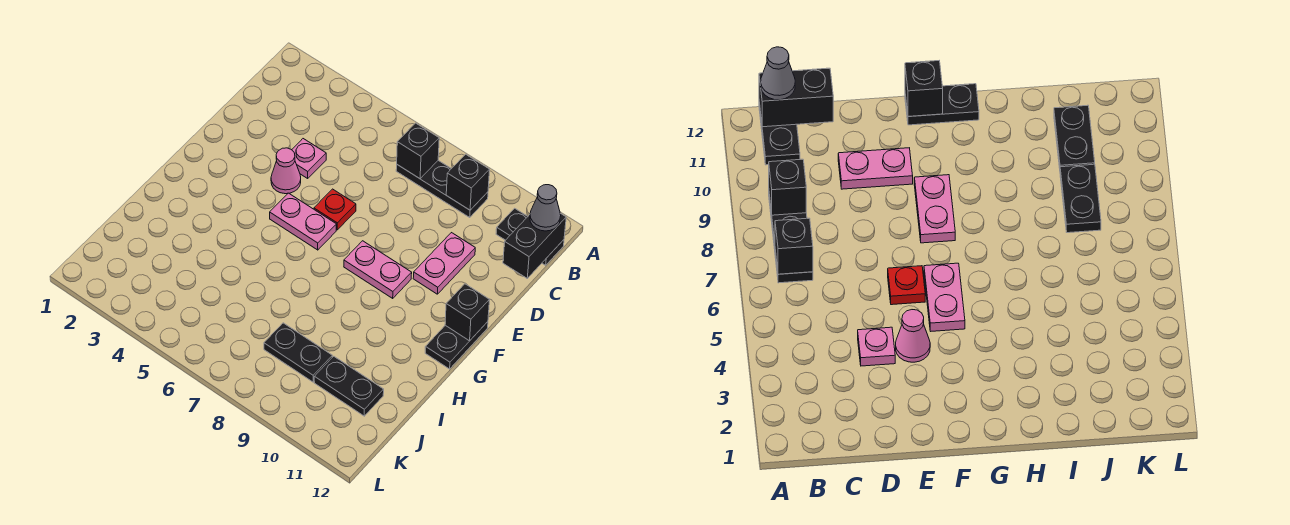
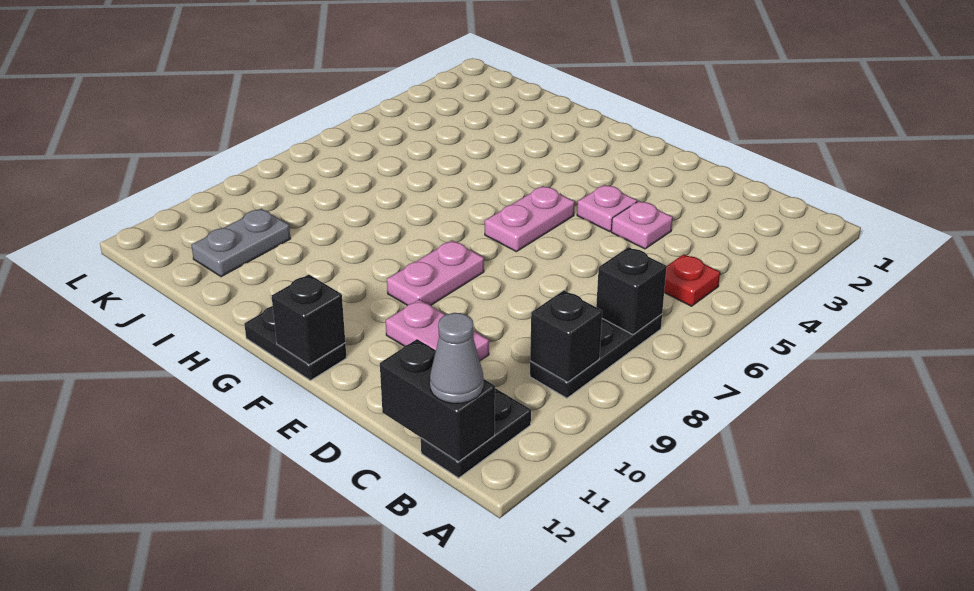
pink 1x1 cone [271,148,301,194] -> pink 1x1 plate [577,185,637,231]
red 1x1 plate [314,189,356,230] -> red 1x1 plate moved to [664,254,720,306]
black 1x2 plate [264,323,332,382] -> none
black 1x2 plate [314,356,384,416] -> grey 1x2 plate [191,209,291,277]

